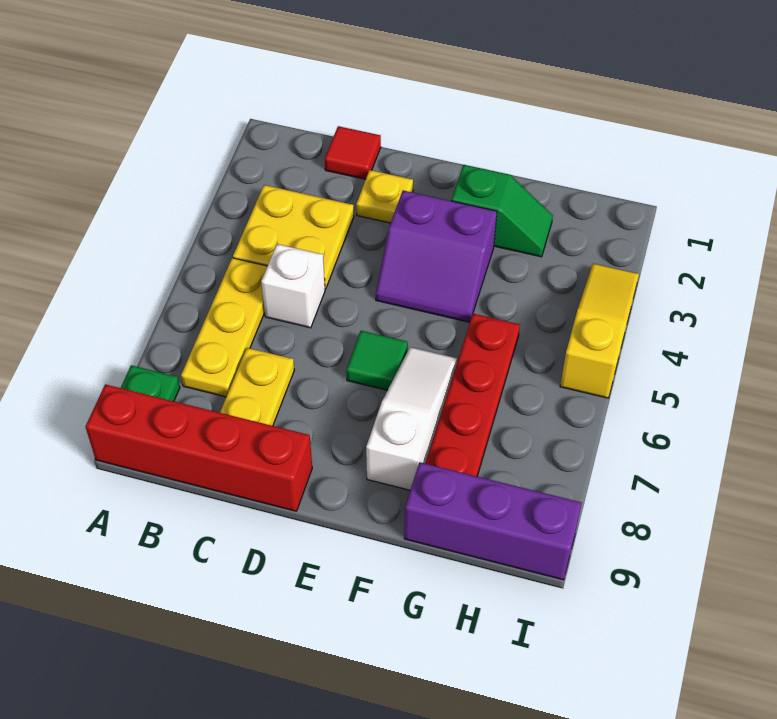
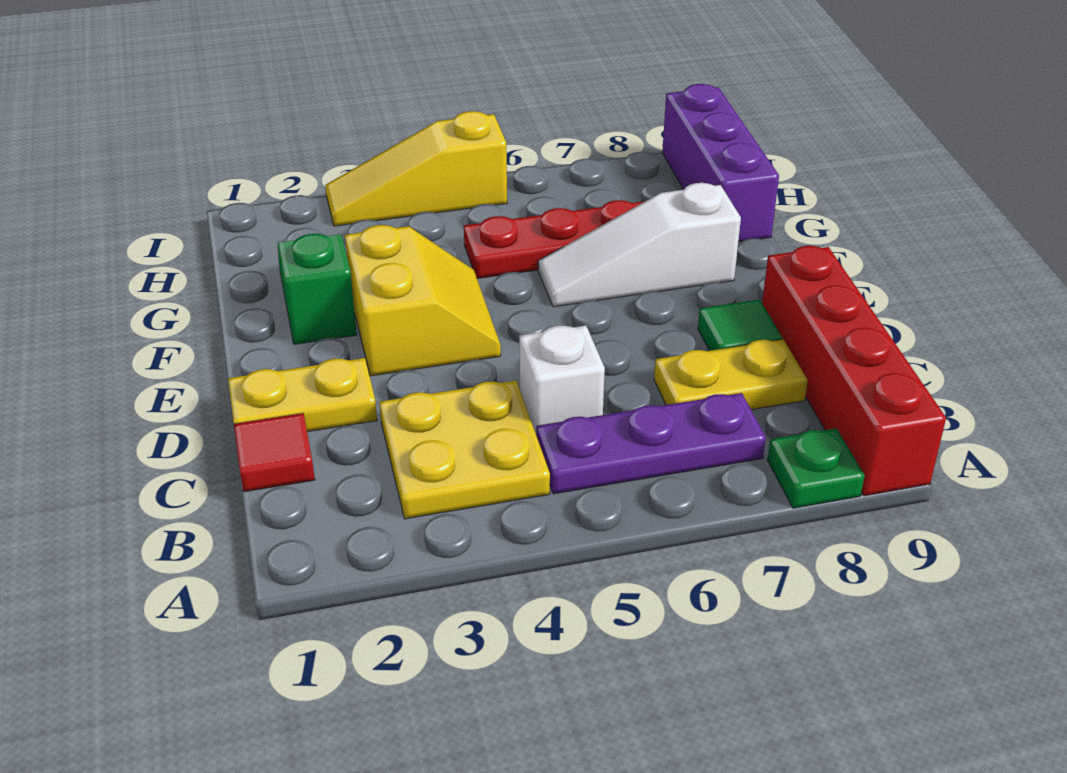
yellow 1x3 plate [181,258,267,397] -> purple 1x3 plate [536,393,766,494]
yellow 1x1 plate [356,170,413,223] -> yellow 1x2 plate [228,358,377,432]
purple 2x2 slope [376,190,497,322] -> yellow 2x2 slope [345,225,501,376]
green 1x1 tile [346,331,408,390] -> green 1x1 tile moved to [698,300,782,351]

